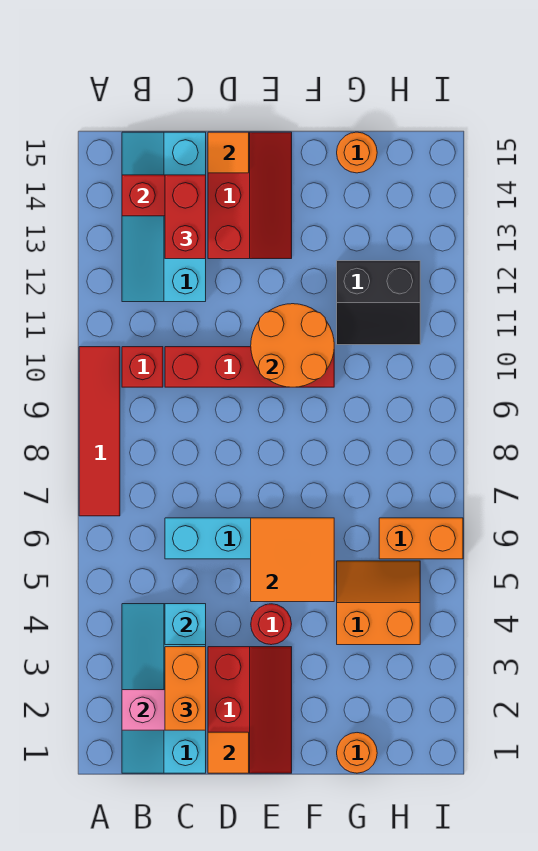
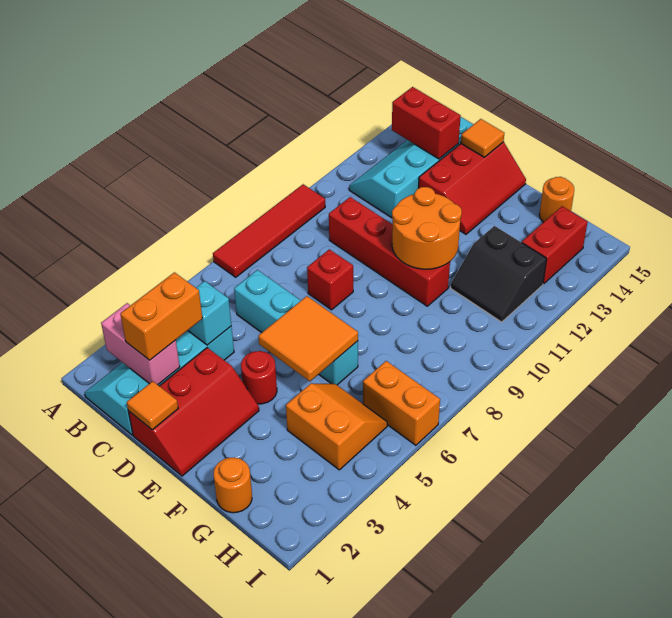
red 1x1 brick [122,347,163,387] -> red 1x1 brick moved to [307,249,353,310]
red 1x2 brick [165,175,206,259] -> red 1x2 brick moved to [522,206,588,284]

